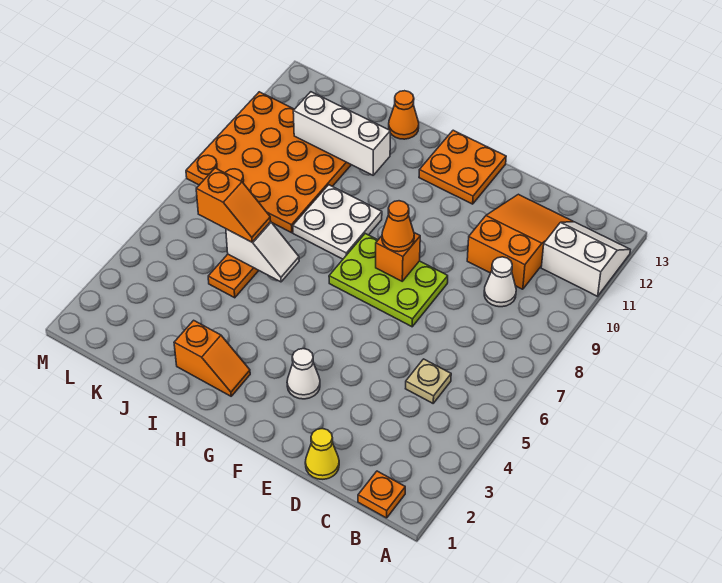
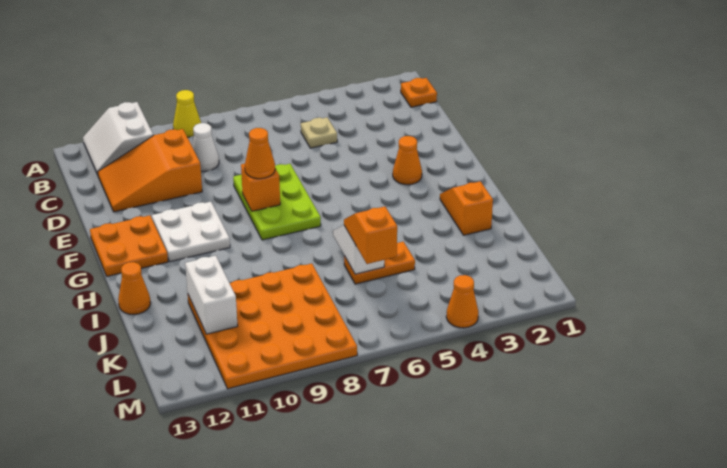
yellow 1x1 cone [305,428,339,479] -> yellow 1x1 cone moved to [173,90,201,137]
white 1x1 cone [287,349,320,399] -> orange 1x1 cone [393,136,422,185]
white 2x2 plate [293,185,382,259] -> white 2x2 plate moved to [152,202,230,262]
white 1x3 brick [293,92,390,175] -> white 1x2 brick [185,256,238,334]
none -> orange 1x1 cone [446,275,478,328]

